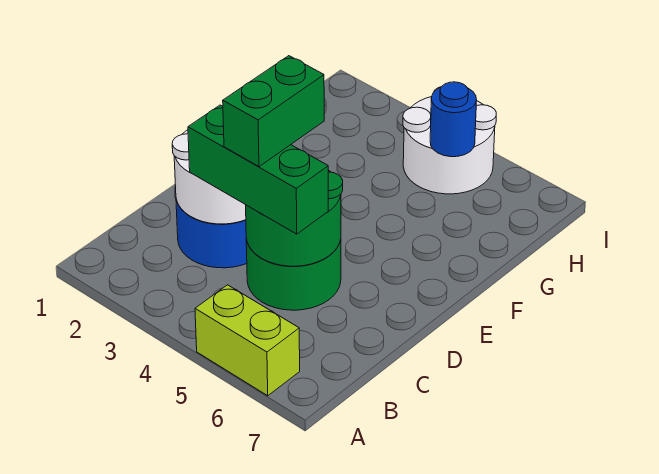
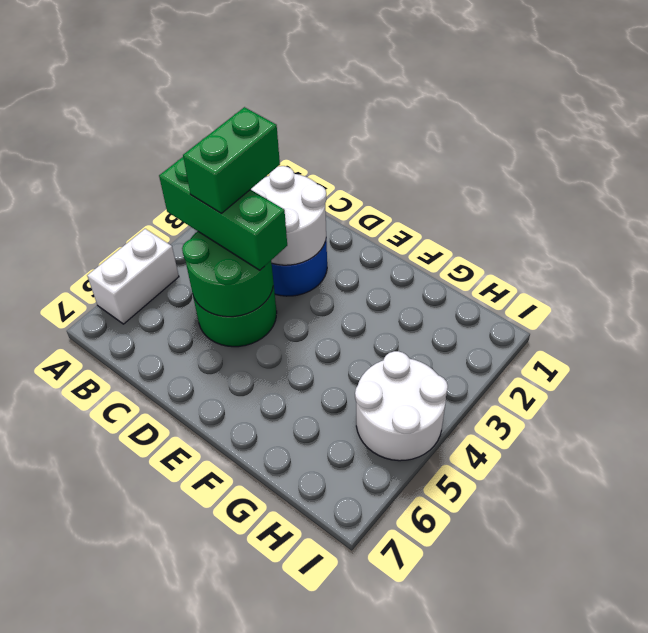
lime 1x2 brick [195,285,300,396] -> white 1x2 brick [87,229,179,324]
green 1x3 brick [188,105,328,234] -> green 1x3 brick turned to [159,157,287,270]
green 1x2 brick [223,56,324,167] -> green 1x2 brick turned to [183,107,280,213]
blue 1x1 round brick [430,82,477,157] -> none

